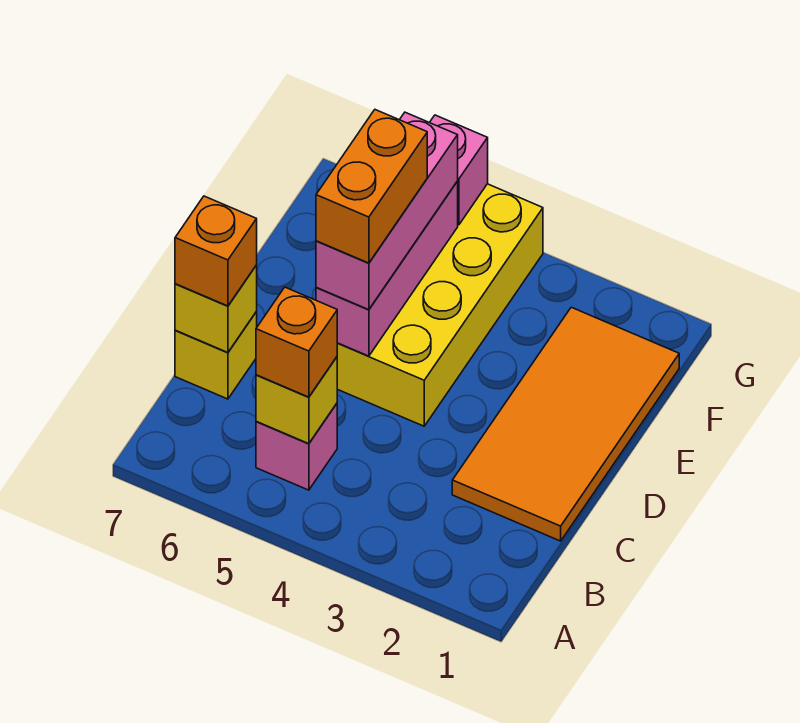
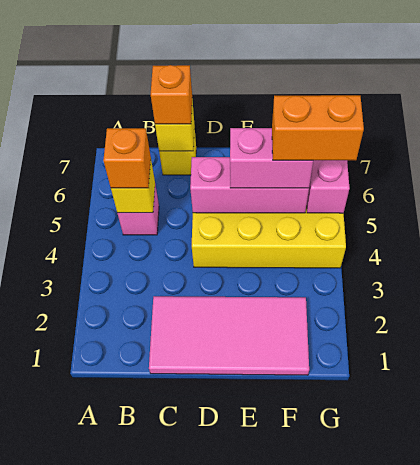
orange 2x4 tile [452,307,679,541] -> pink 2x4 tile [149,296,309,375]
pink 1x3 brick [316,112,458,310] -> pink 1x2 brick [230,128,313,188]
orange 1x2 brick [316,110,427,263] -> orange 1x2 brick moved to [272,95,364,160]

